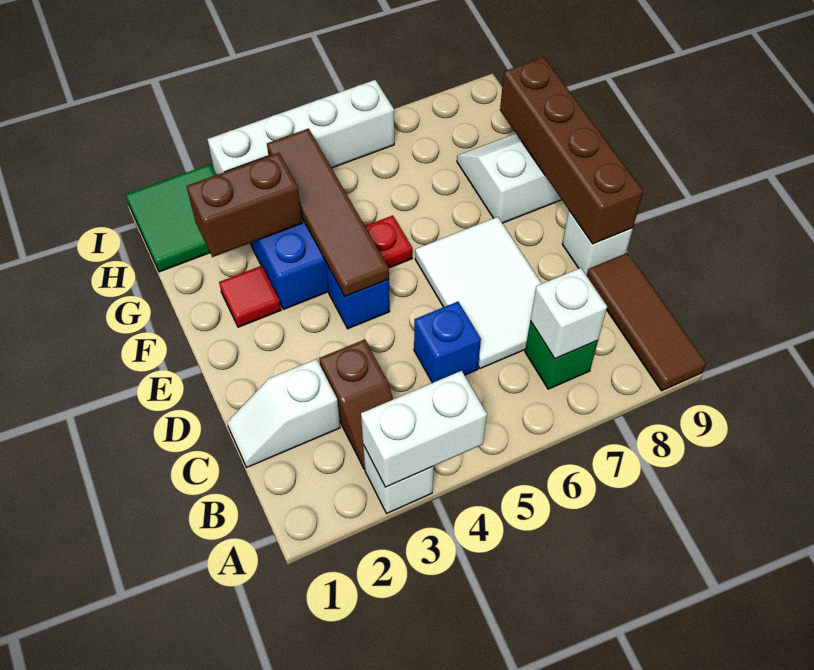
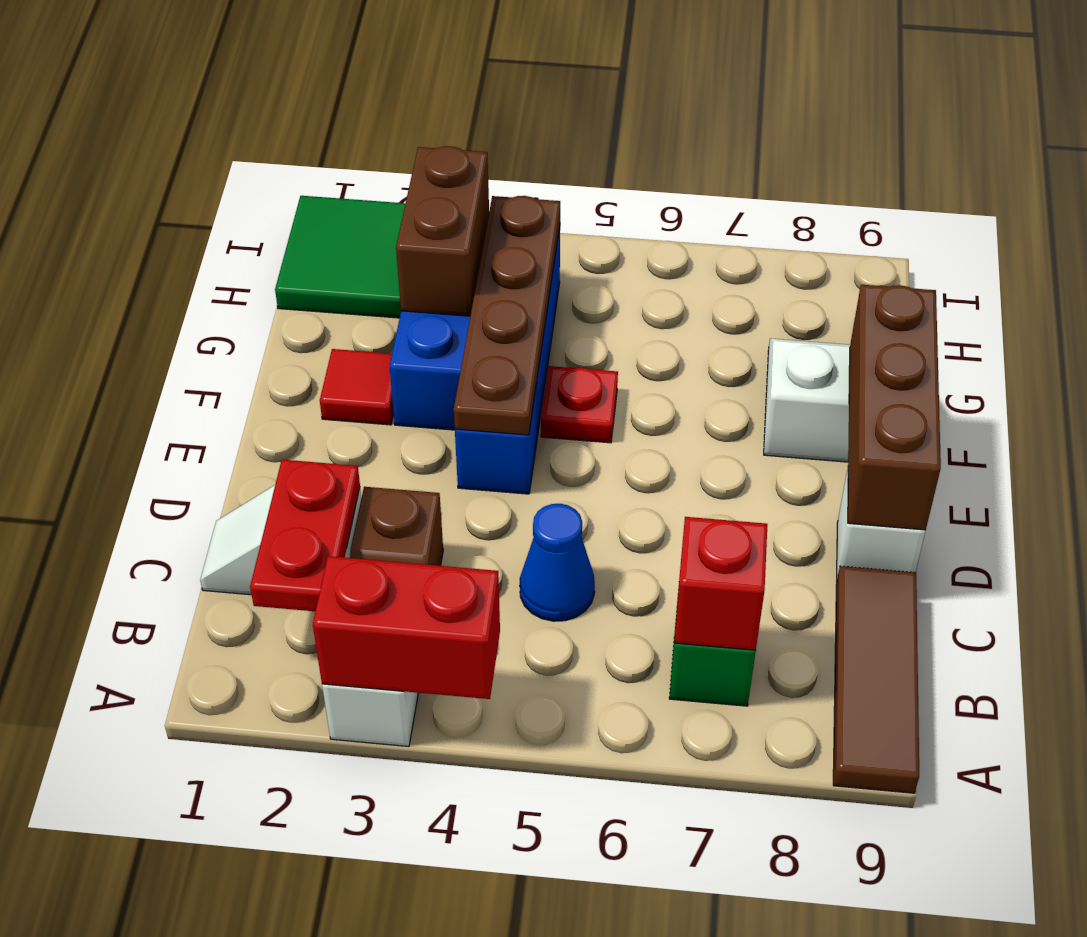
white 1x2 brick [361,371,487,487] -> red 1x2 brick [313,556,500,699]
none -> red 1x2 plate [250,460,360,611]
white 1x1 brick [530,268,607,359] -> red 1x1 brick [674,517,767,651]
blue 1x1 brick [414,302,481,383] -> blue 1x1 cone [520,504,595,621]
white 2x3 tile [415,217,542,369] -> none
brown 1x4 brick [500,57,643,244] -> brown 1x3 brick [848,285,941,530]
brown 1x4 tile [267,129,389,297] -> brown 1x4 plate [454,196,560,435]
brown 1x2 brick [186,153,302,257] -> brown 1x2 brick turned to [396,146,489,316]
white 1x4 brick [207,80,394,175] -> none

